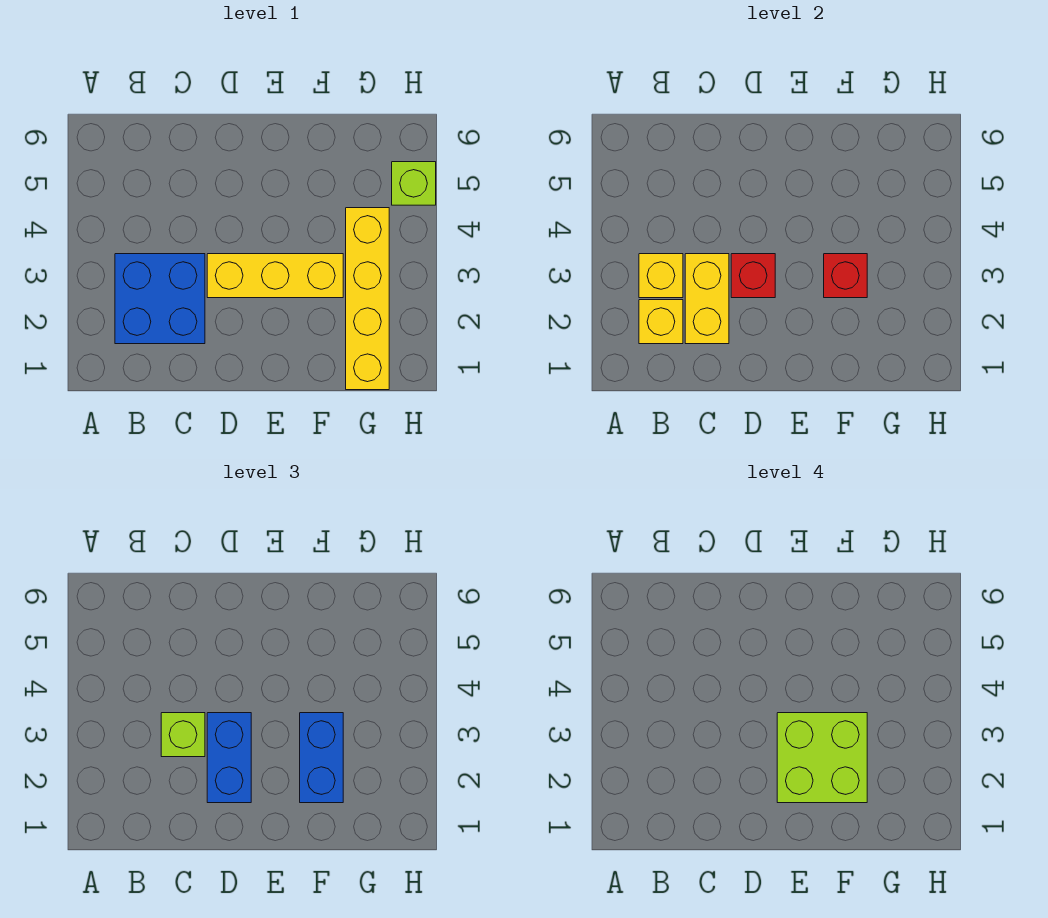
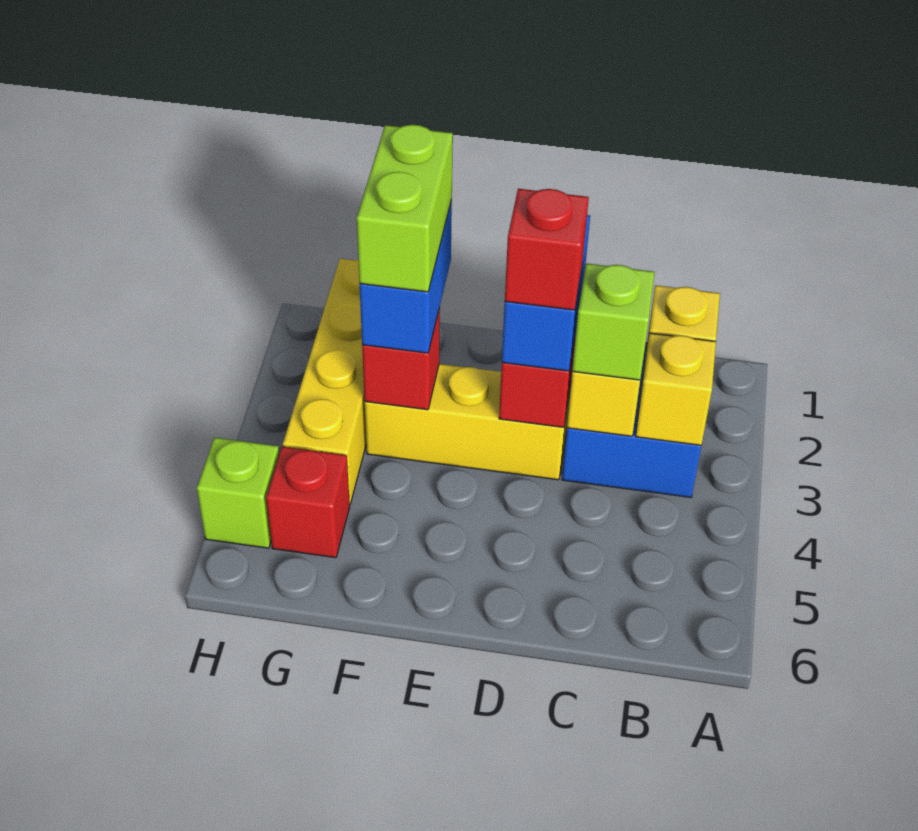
none -> red 1x1 brick [505,189,589,310]
lime 2x2 brick [777,713,867,803] -> lime 1x2 brick [357,125,453,292]
none -> red 1x1 brick [266,447,350,558]

